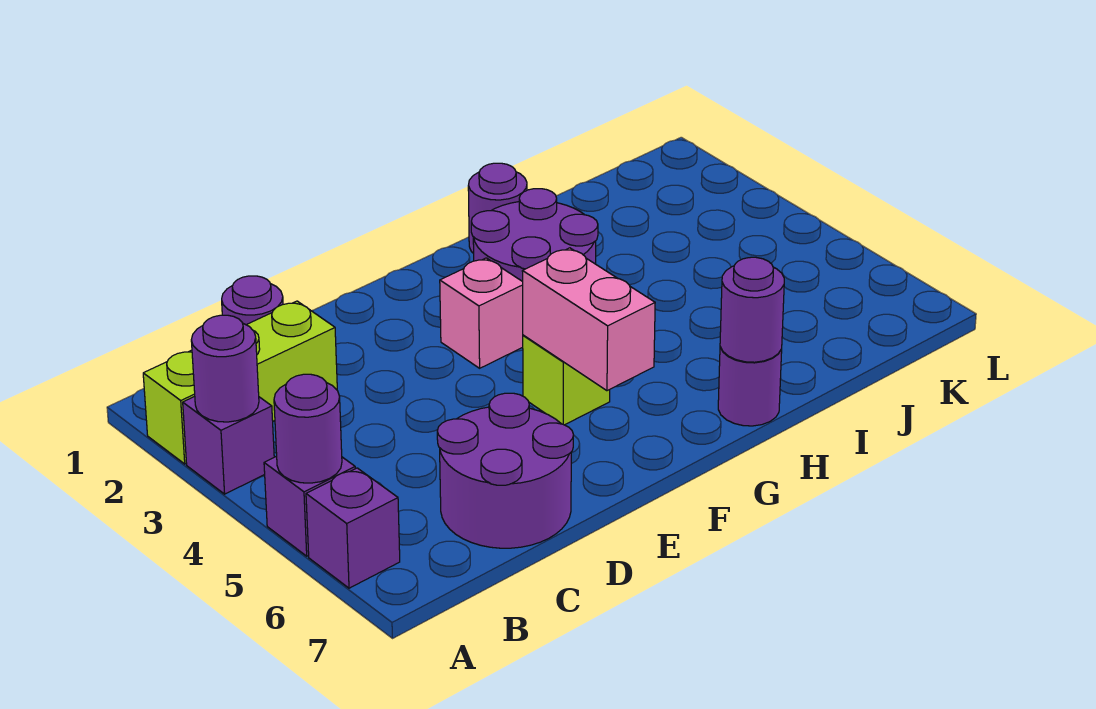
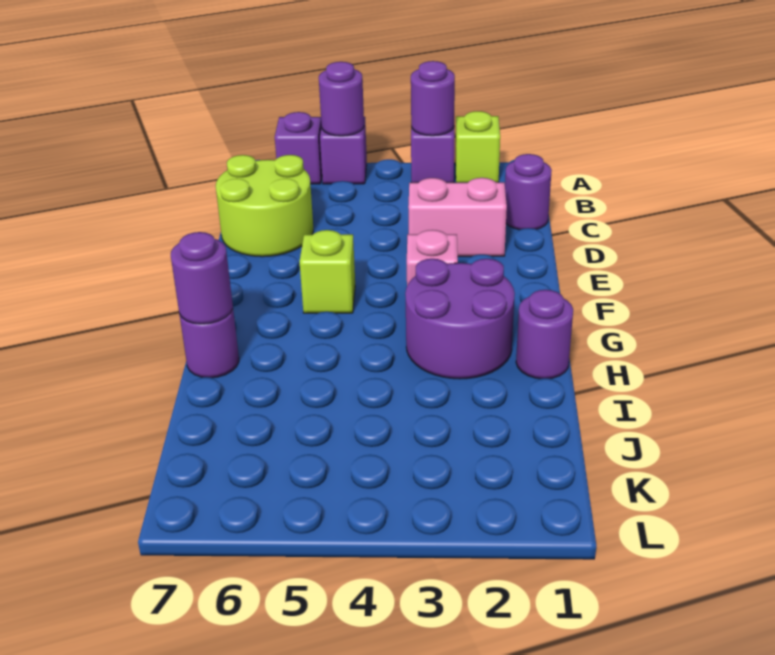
lime 1x3 brick [143,301,337,464] -> lime 1x1 brick [455,111,500,183]
purple 2x2 round brick [437,393,573,548] -> lime 2x2 round brick [216,155,313,257]
pink 1x2 brick [522,248,655,391] -> pink 1x2 brick moved to [408,178,507,257]

